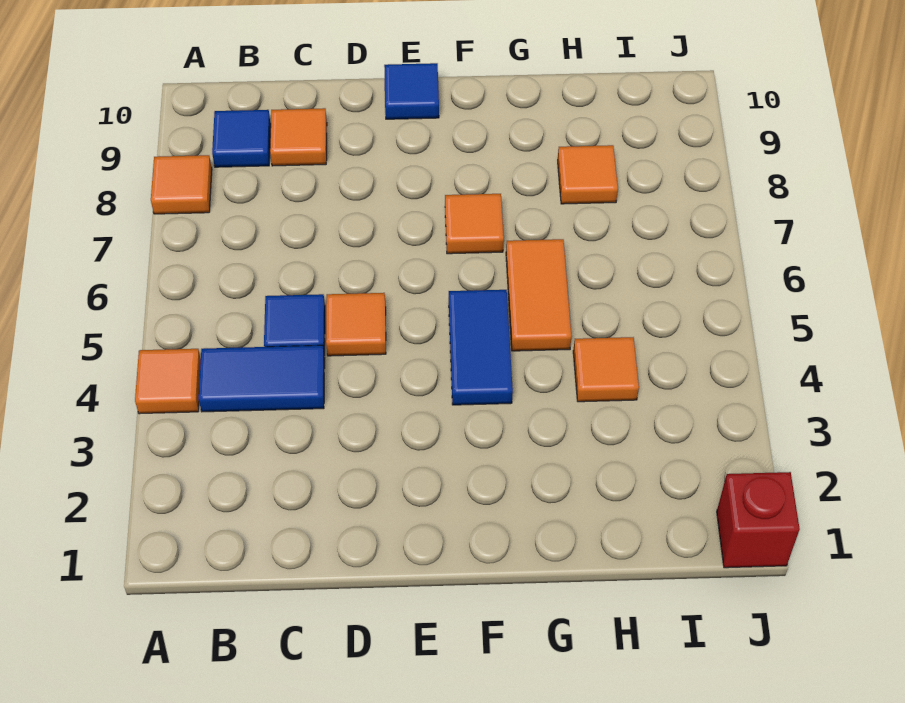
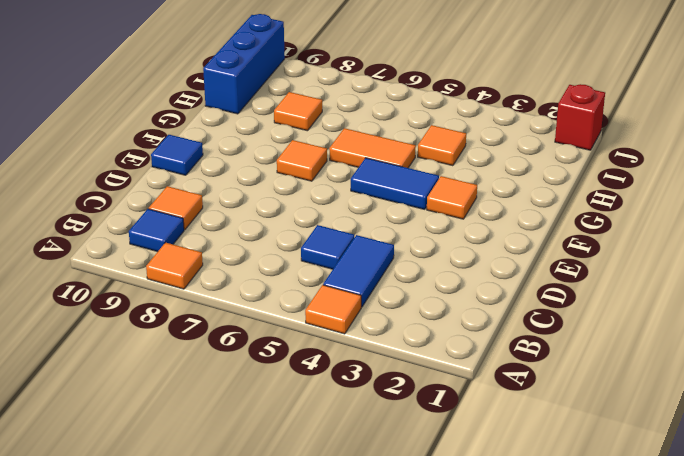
orange 1x1 tile [326,293,386,356] -> orange 1x1 tile moved to [427,176,477,219]
none -> blue 1x3 brick [203,14,285,114]

